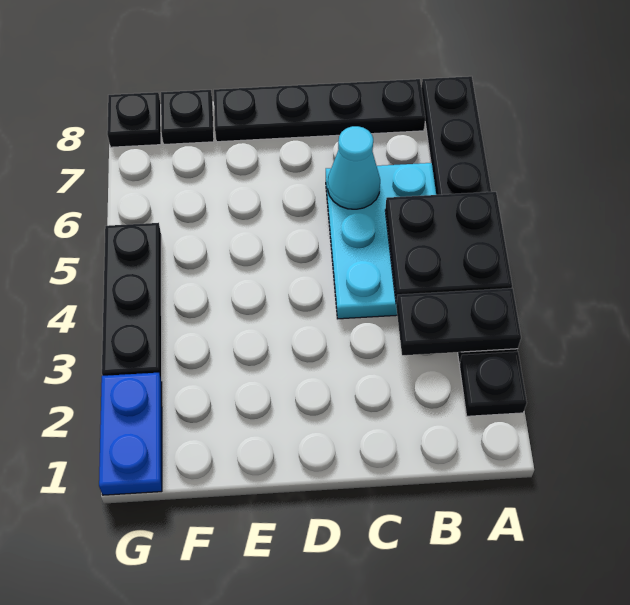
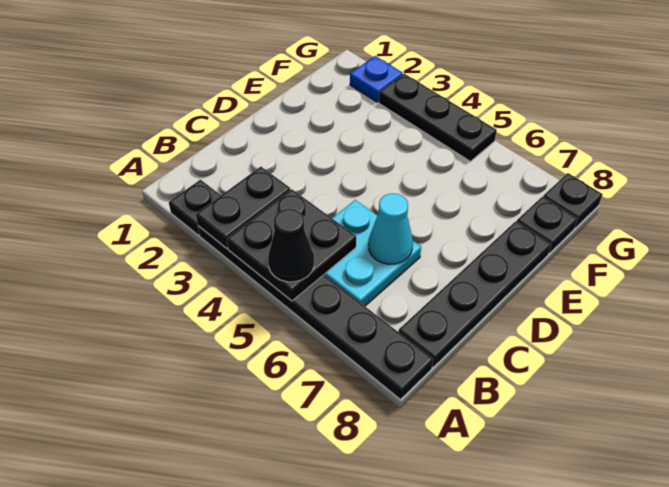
none -> black 1x1 cone [268,209,314,282]
cyan 2x3 plate [326,163,436,319] -> cyan 2x2 plate [324,200,421,306]
blue 1x2 plate [99,373,162,495] -> blue 1x1 plate [350,56,403,102]

